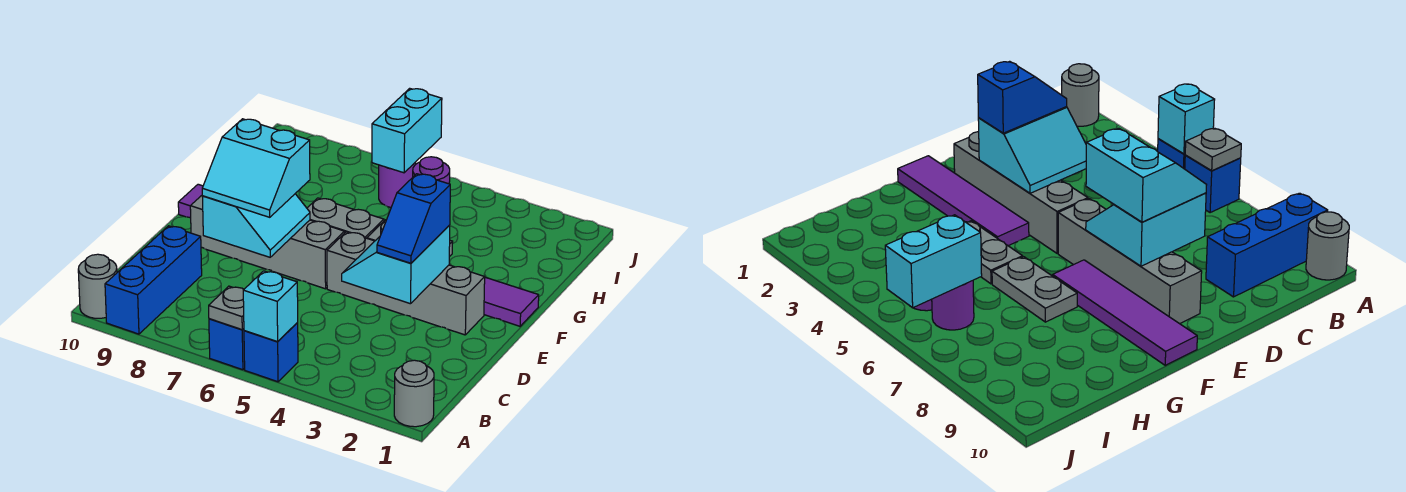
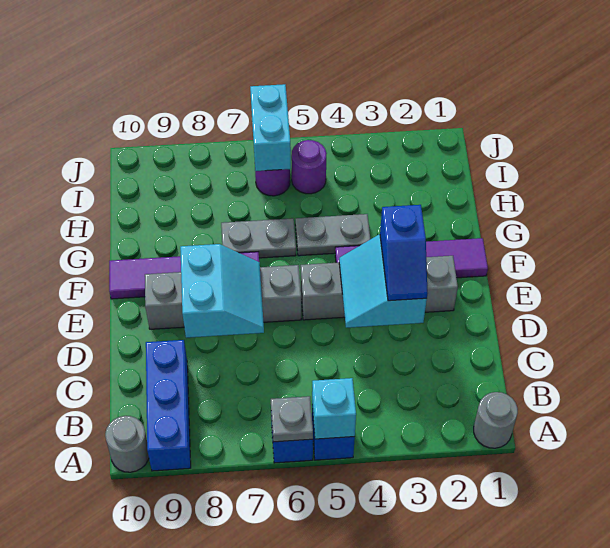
cyan 2x2 slope [202,119,310,217] -> none

